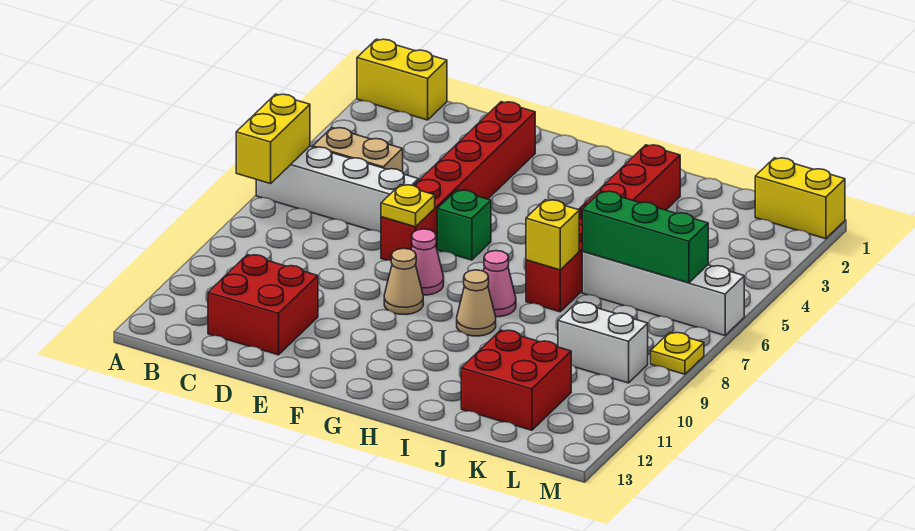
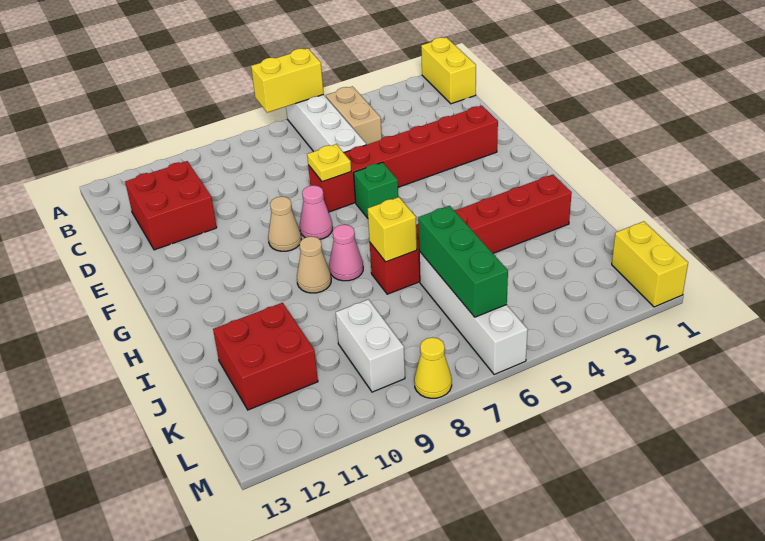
yellow 1x1 plate [651,332,704,374] -> yellow 1x1 cone [414,337,452,398]

